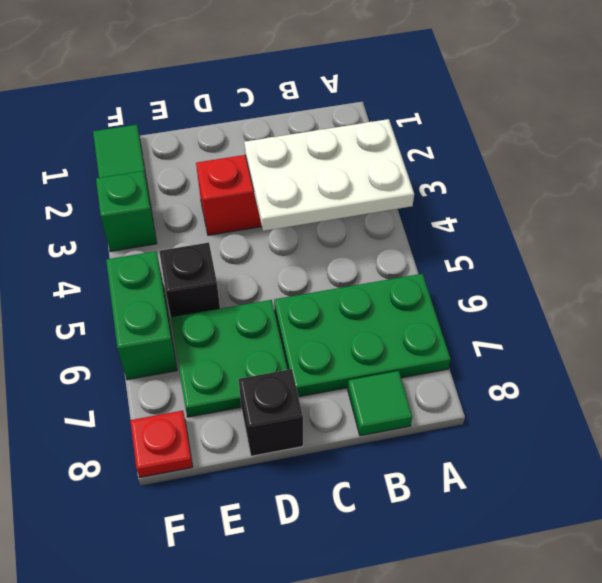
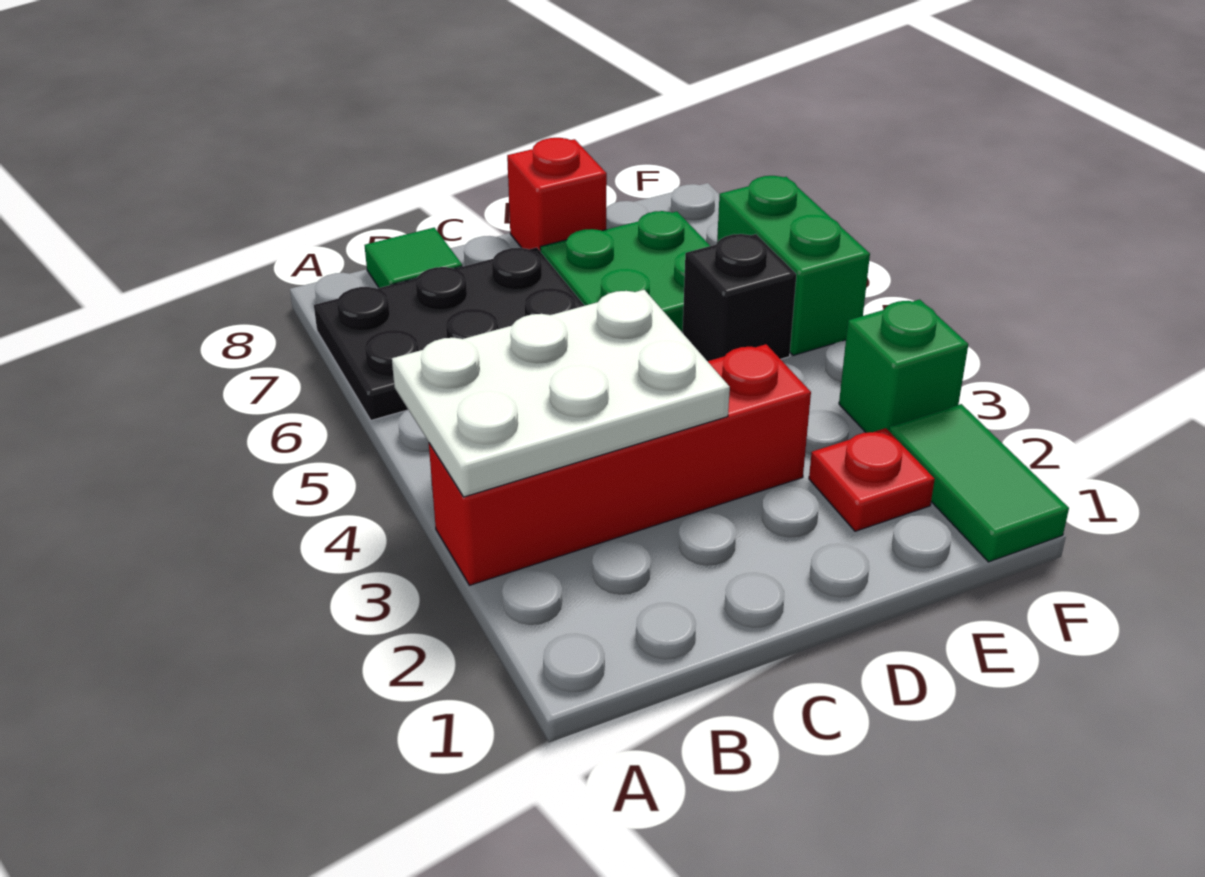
green 2x3 plate [274,274,451,397] -> black 2x3 plate [314,247,585,420]
black 1x1 brick [239,369,303,456] -> red 1x1 brick [507,138,607,252]
red 1x1 plate [130,411,193,477] -> red 1x1 plate moved to [809,428,935,531]

